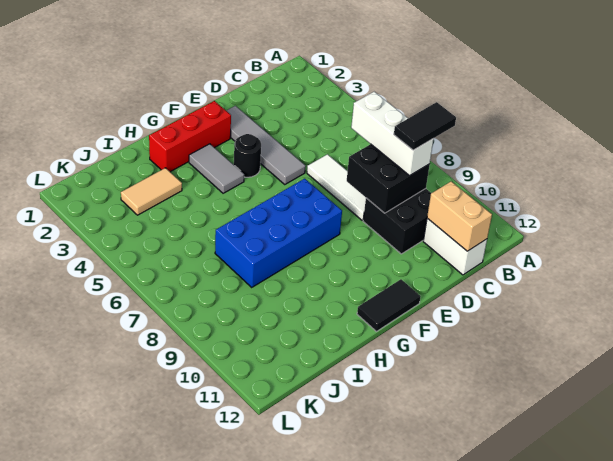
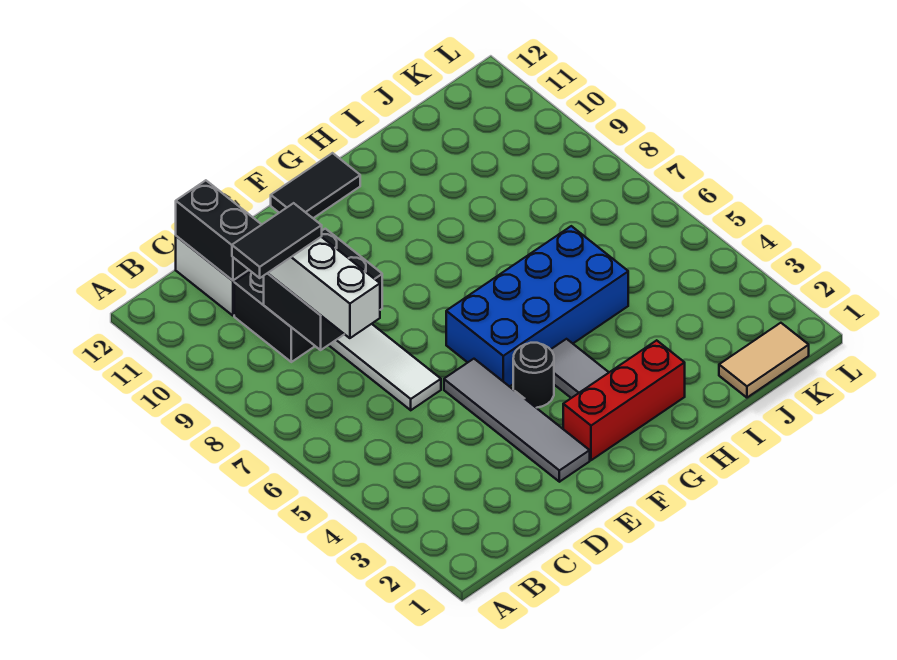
tan 1x2 brick [427,181,492,251] -> black 1x2 brick [176,180,262,280]
blue 2x4 brick [215,179,342,287] -> blue 2x4 brick moved to [446,226,628,387]
tan 1x2 tile [121,168,182,215] -> tan 1x2 tile moved to [719,323,809,398]

